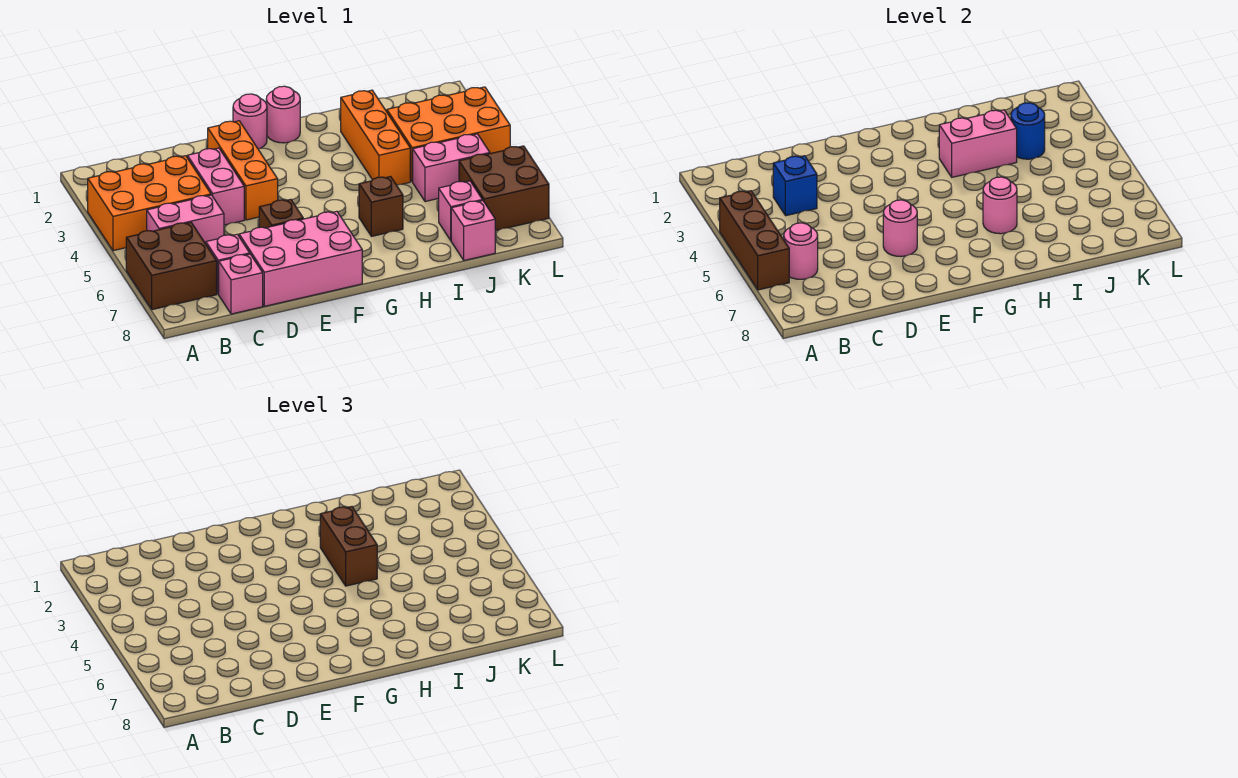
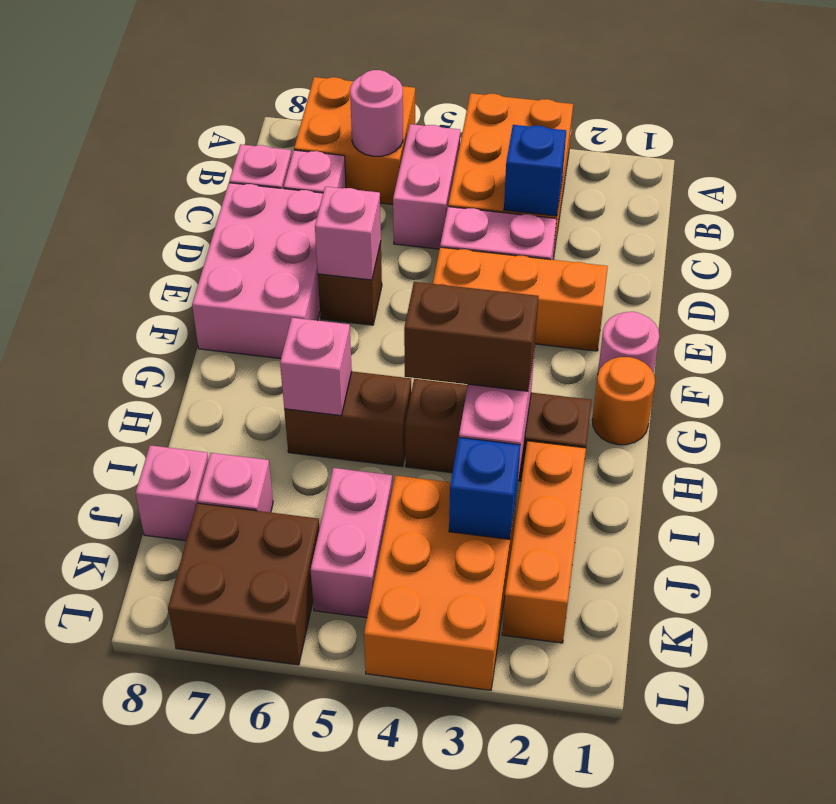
brown 1x3 brick [720,191,789,290] -> brown 1x3 brick moved to [405,379,592,481]
brown 2x2 brick [126,222,217,310] -> orange 2x2 brick [294,77,415,204]
pink 1x1 round brick [883,200,917,257] -> pink 1x1 brick [315,187,381,280]
pink 1x1 round brick [266,86,300,143] -> orange 1x1 round brick [592,357,655,445]
brown 1x1 brick [359,177,403,236] -> brown 1x2 brick [284,371,411,467]
pink 1x1 round brick [983,177,1017,234] -> pink 1x1 brick [280,318,352,416]
orange 1x3 brick [341,90,410,185] -> orange 1x3 brick turned to [502,441,586,643]
blue 1x1 round brick [1011,103,1045,159] -> blue 1x1 brick [449,437,520,539]

